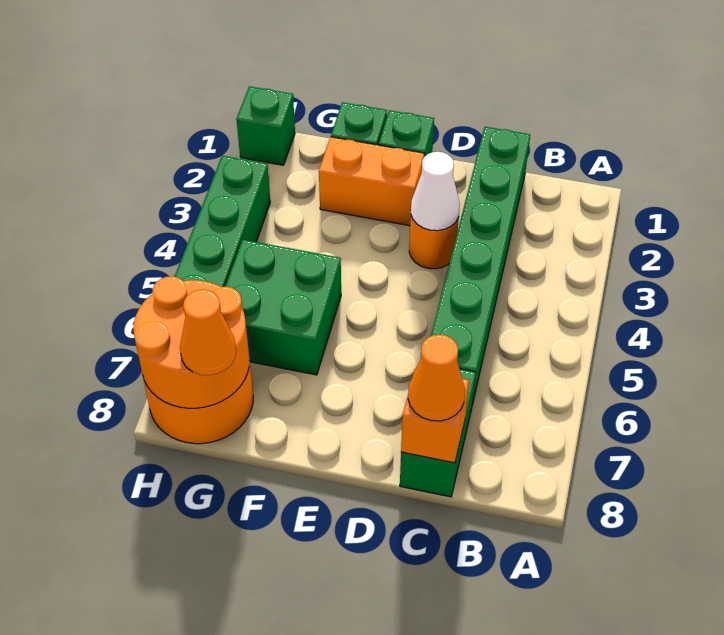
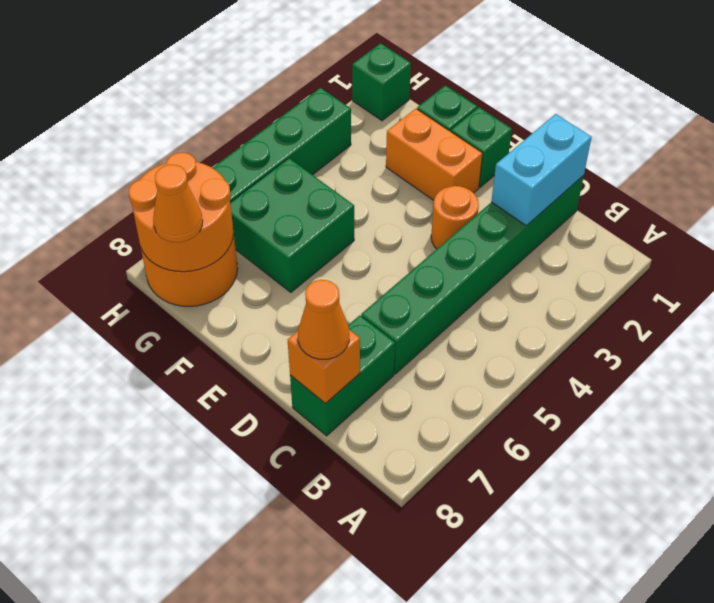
none -> cyan 1x2 brick [491,114,592,226]
white 1x1 cone [411,152,460,231] -> none

